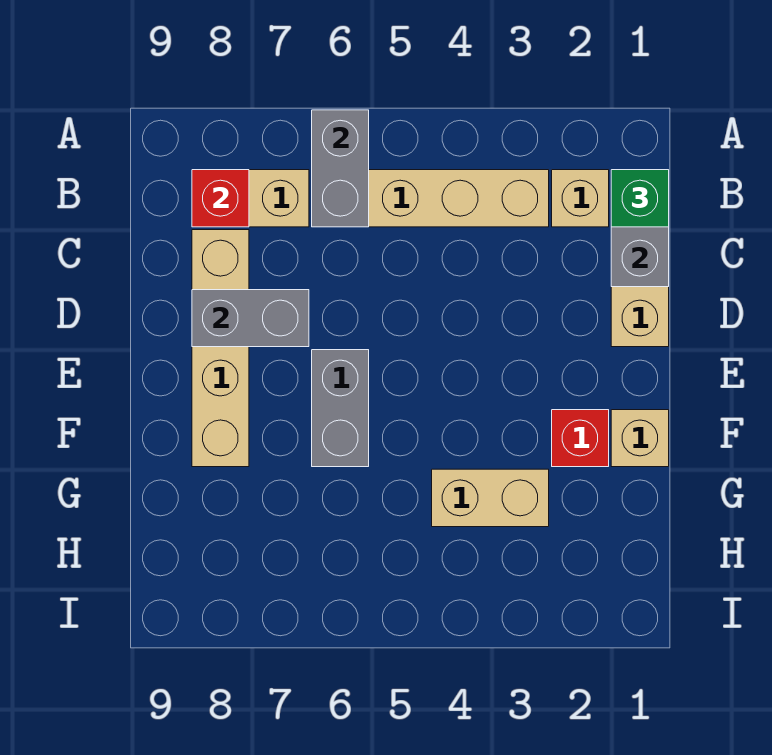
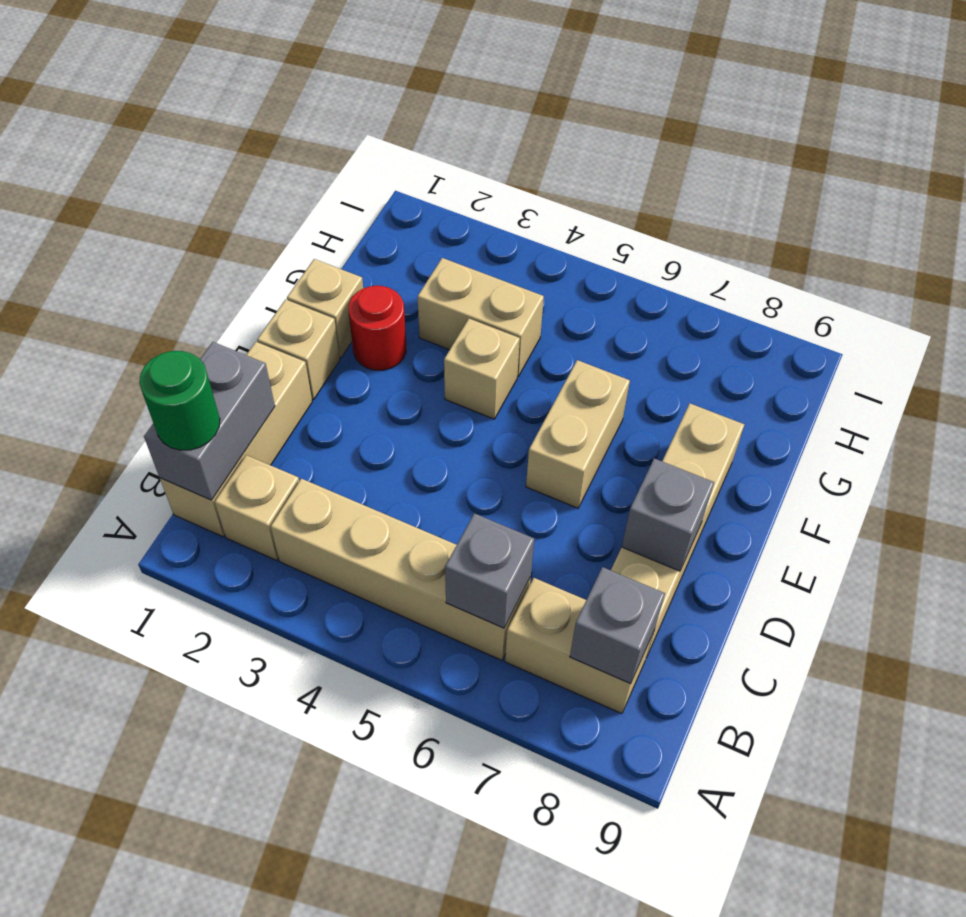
grey 1x2 brick [312,110,369,227] -> grey 1x1 brick [445,513,534,628]
green 1x1 brick [611,170,669,227] -> green 1x1 round brick [139,351,220,450]
red 1x1 brick [192,170,249,227] -> grey 1x1 brick [570,567,665,684]
grey 1x2 brick [192,290,309,347] -> grey 1x1 brick [622,458,714,571]
none -> tan 1x1 brick [257,299,340,400]
grey 1x2 brick [312,350,369,467] -> tan 1x2 brick [526,360,630,508]
red 1x1 brick [552,410,609,467] -> red 1x1 round brick [349,286,406,370]
none -> tan 1x1 brick [444,319,520,419]

